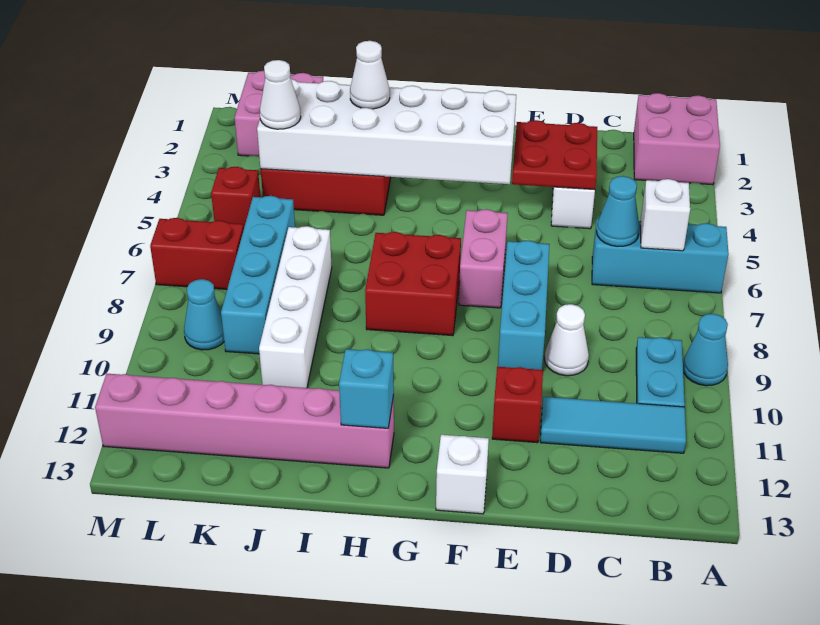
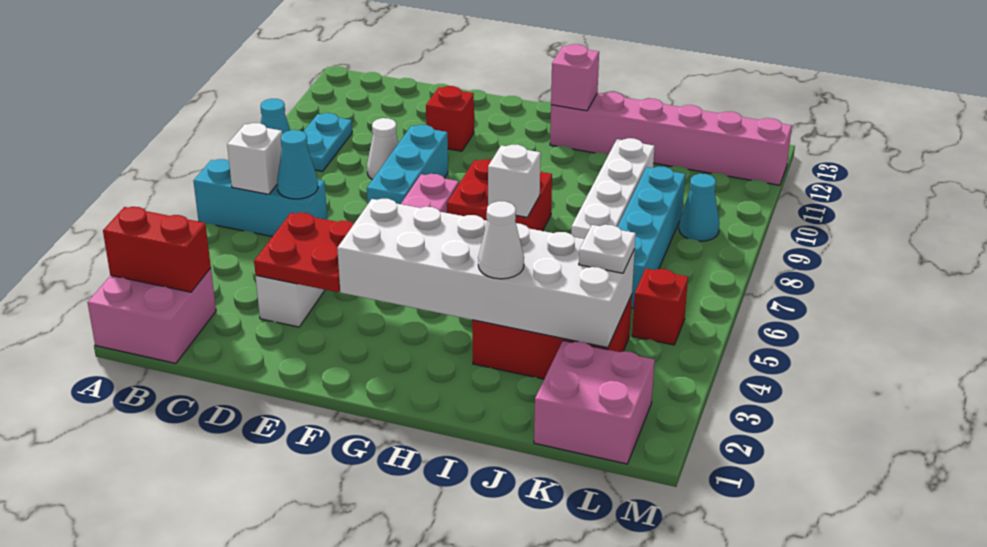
cyan 1x3 tile [540,397,686,453] -> none
white 1x1 brick [436,435,489,514] -> white 1x1 brick moved to [488,145,541,217]
cyan 1x1 brick [339,349,394,428] -> pink 1x1 brick [551,44,599,111]
white 1x1 cone [260,60,301,129] -> white 1x1 plate [579,225,636,273]
red 1x2 brick [150,218,244,289] -> red 1x2 brick moved to [103,207,211,292]

